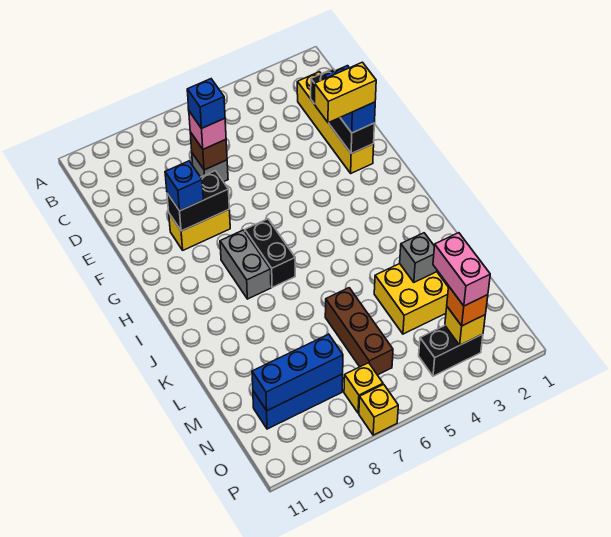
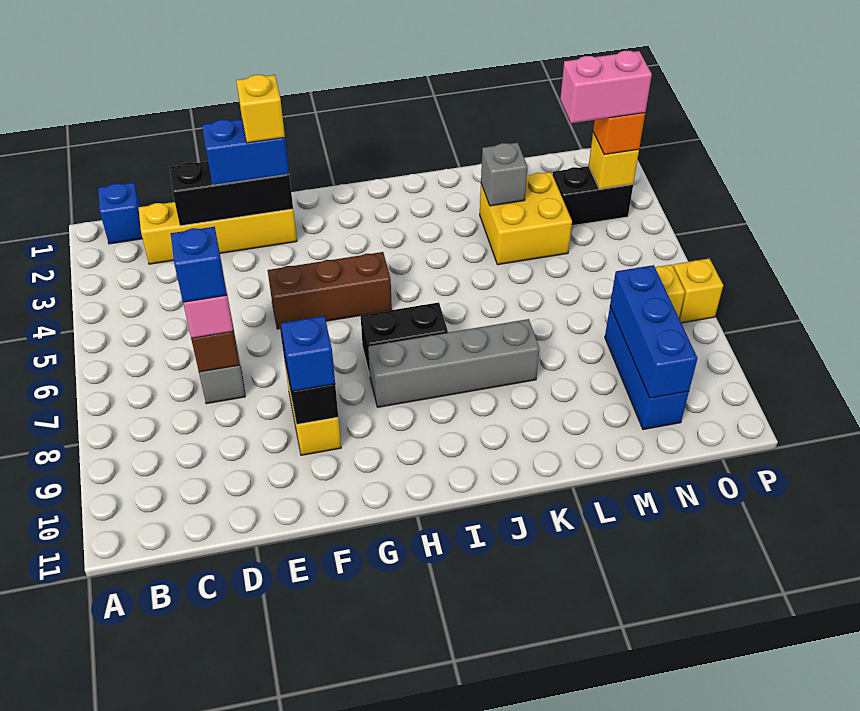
none -> blue 1x1 brick [98,182,143,244]
yellow 1x2 brick [315,62,376,123] -> yellow 1x1 brick [236,75,285,143]
grey 1x2 brick [220,230,271,299] -> grey 1x4 brick [368,319,540,407]
brown 1x3 brick [325,288,393,375] -> brown 1x3 brick moved to [268,252,392,329]
black 1x2 brick [419,326,483,376] -> black 1x2 brick turned to [553,166,633,226]

